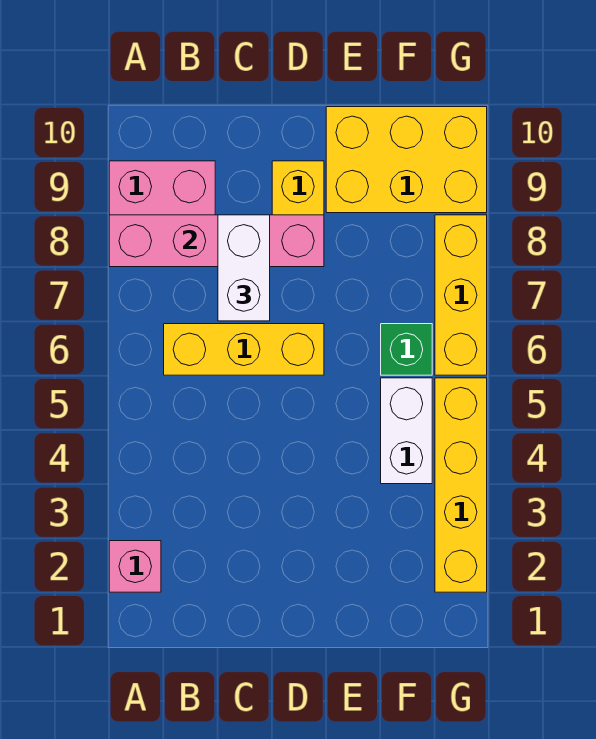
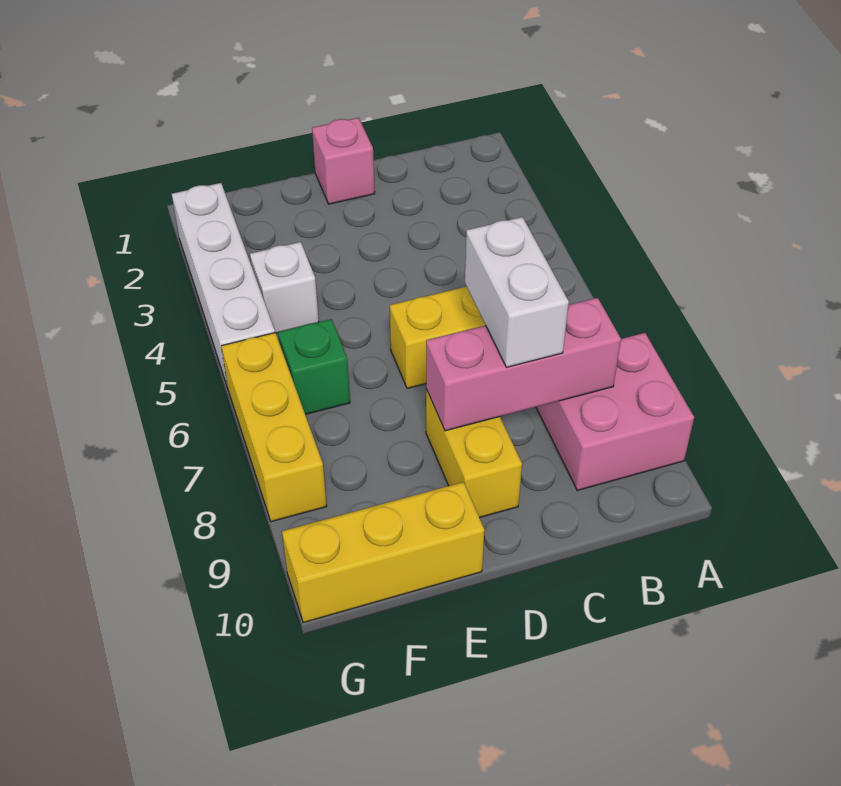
pink 1x1 brick [109,541,161,592] -> pink 1x1 brick moved to [312,118,375,204]
pink 1x4 brick [109,215,324,267] -> pink 1x3 brick [426,298,621,431]
yellow 2x3 brick [326,107,487,213] -> yellow 1x3 brick [282,482,485,623]
white 1x2 brick [381,378,432,484] -> white 1x1 brick [250,242,319,333]
yellow 1x4 brick [435,378,487,592] -> white 1x4 brick [172,183,275,387]

